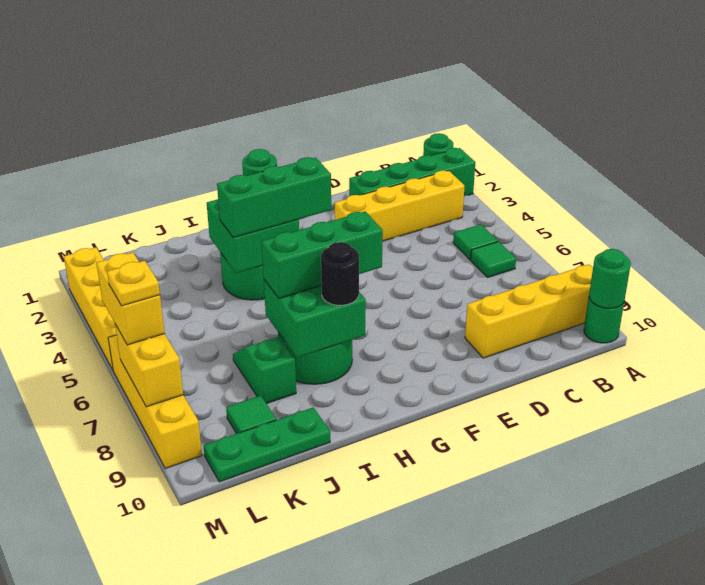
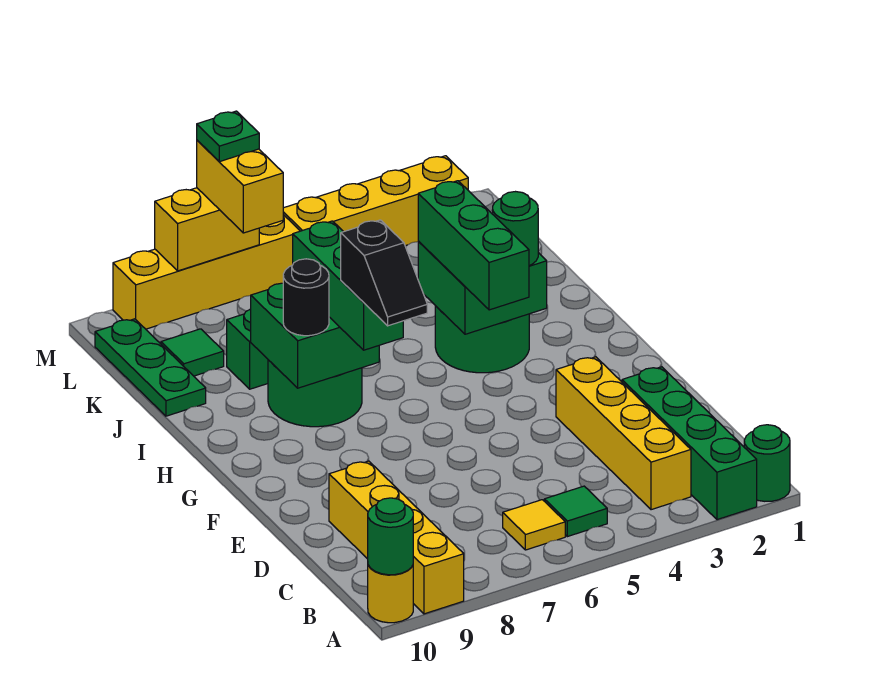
green 1x1 round brick [584,298,624,343] -> yellow 1x1 round brick [368,565,413,623]
green 1x1 tile [471,242,516,277] -> yellow 1x1 tile [503,500,565,550]
none -> black 1x2 slope [341,220,427,326]
yellow 1x2 brick [96,252,165,345] -> yellow 1x2 brick turned to [197,140,283,233]
yellow 1x1 plate [107,261,160,306] -> green 1x1 plate [197,111,259,162]

